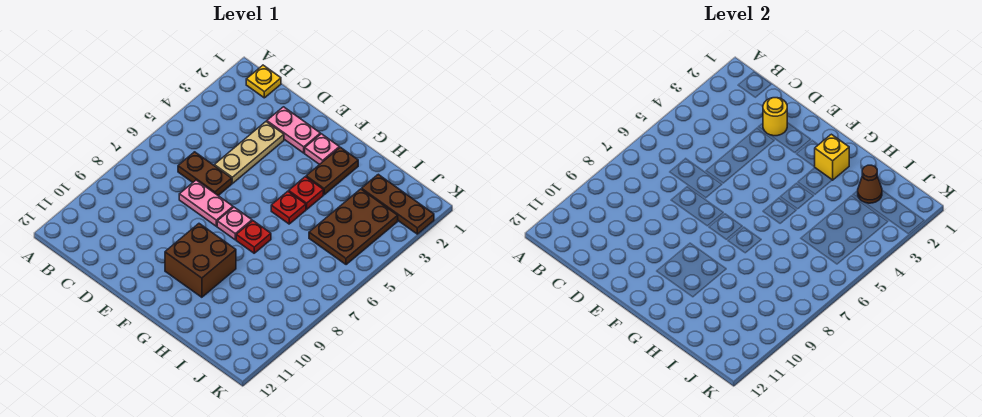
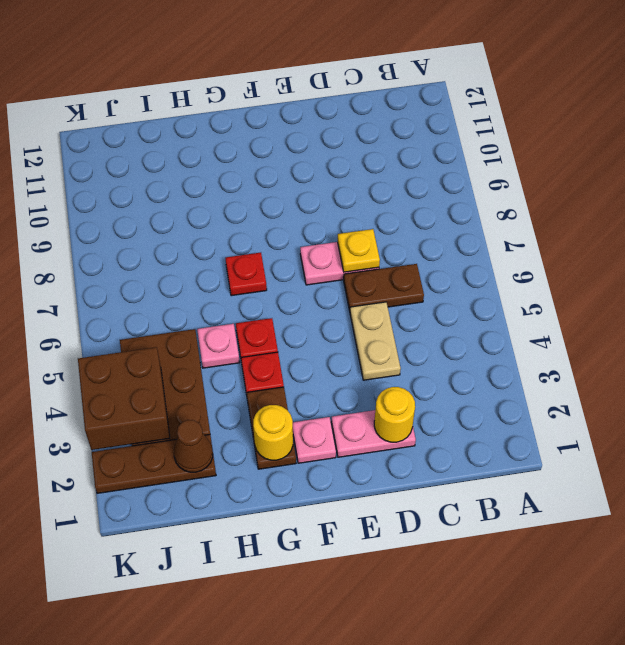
yellow 1x1 plate [246,65,281,98] -> yellow 1x1 plate moved to [338,229,380,272]
tan 1x3 plate [214,122,284,183] -> tan 1x2 plate [350,302,401,380]
pink 1x1 plate [217,207,252,240] -> pink 1x1 plate moved to [197,324,240,368]
brown 2x2 brick [165,224,236,297] -> brown 2x2 brick moved to [78,347,170,450]
yellow 1x1 brick [815,134,849,180] -> yellow 1x1 round brick [253,405,293,460]

